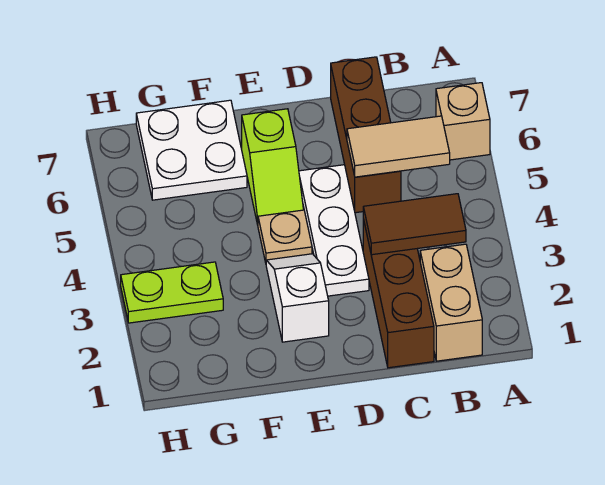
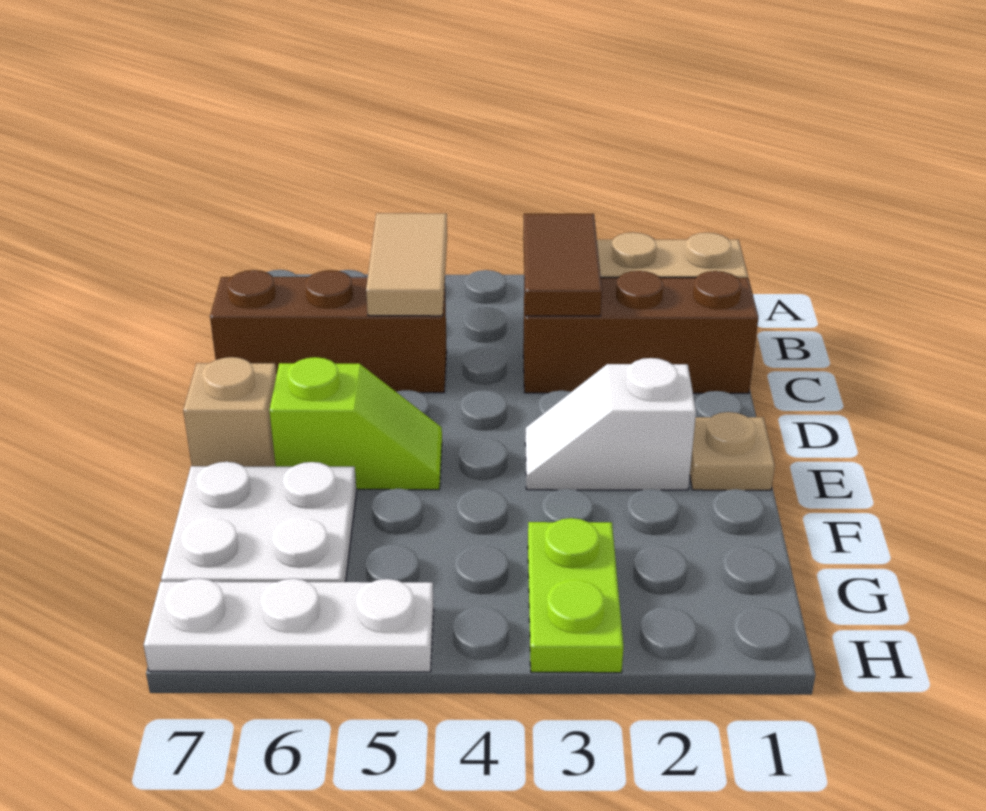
tan 1x1 brick [436,83,490,160] -> tan 1x1 brick moved to [183,357,276,467]
white 1x3 plate [299,165,369,296] -> white 1x3 plate moved to [144,578,434,672]
tan 1x1 plate [258,210,312,263] -> tan 1x1 plate moved to [690,412,775,490]

